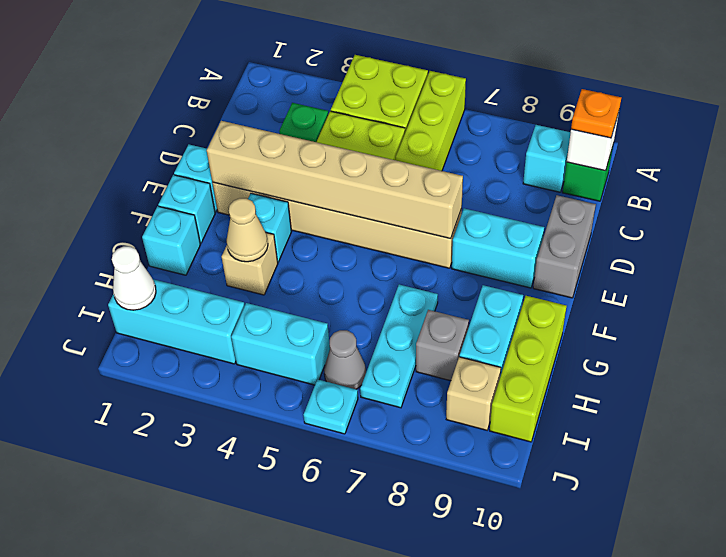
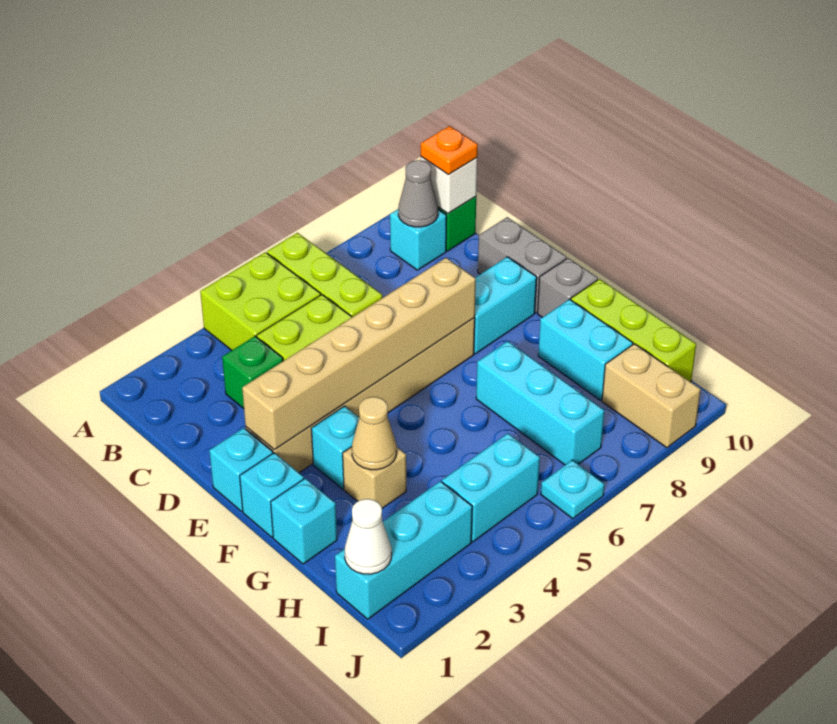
cyan 1x3 plate [360,285,438,408] -> cyan 1x3 brick [476,341,604,465]
grey 1x1 brick [416,310,469,381] -> grey 1x1 brick moved to [538,258,598,317]
grey 1x1 cone [324,330,366,389] -> grey 1x1 cone moved to [398,160,438,227]
tan 1x1 brick [446,357,501,430] -> tan 1x2 brick [602,344,701,448]

